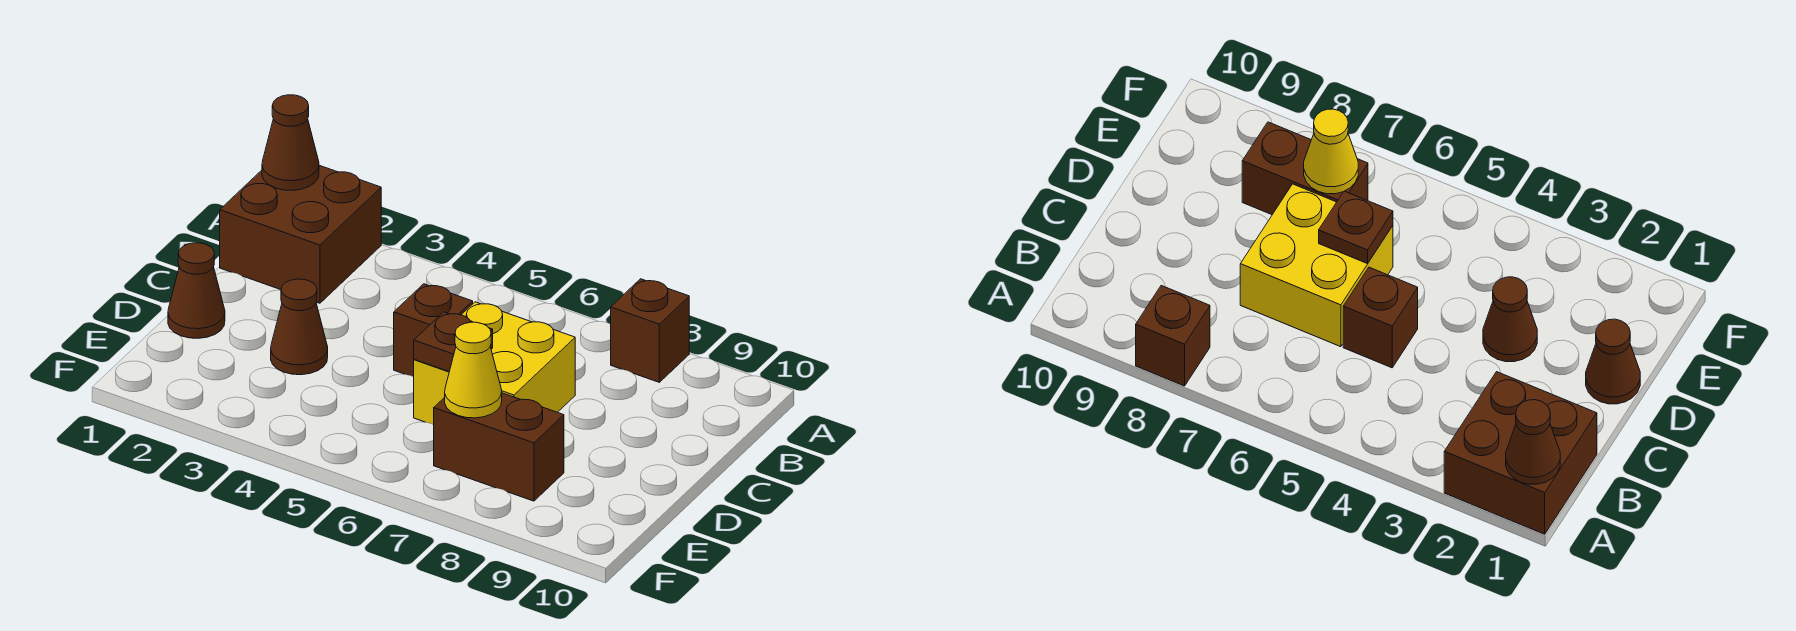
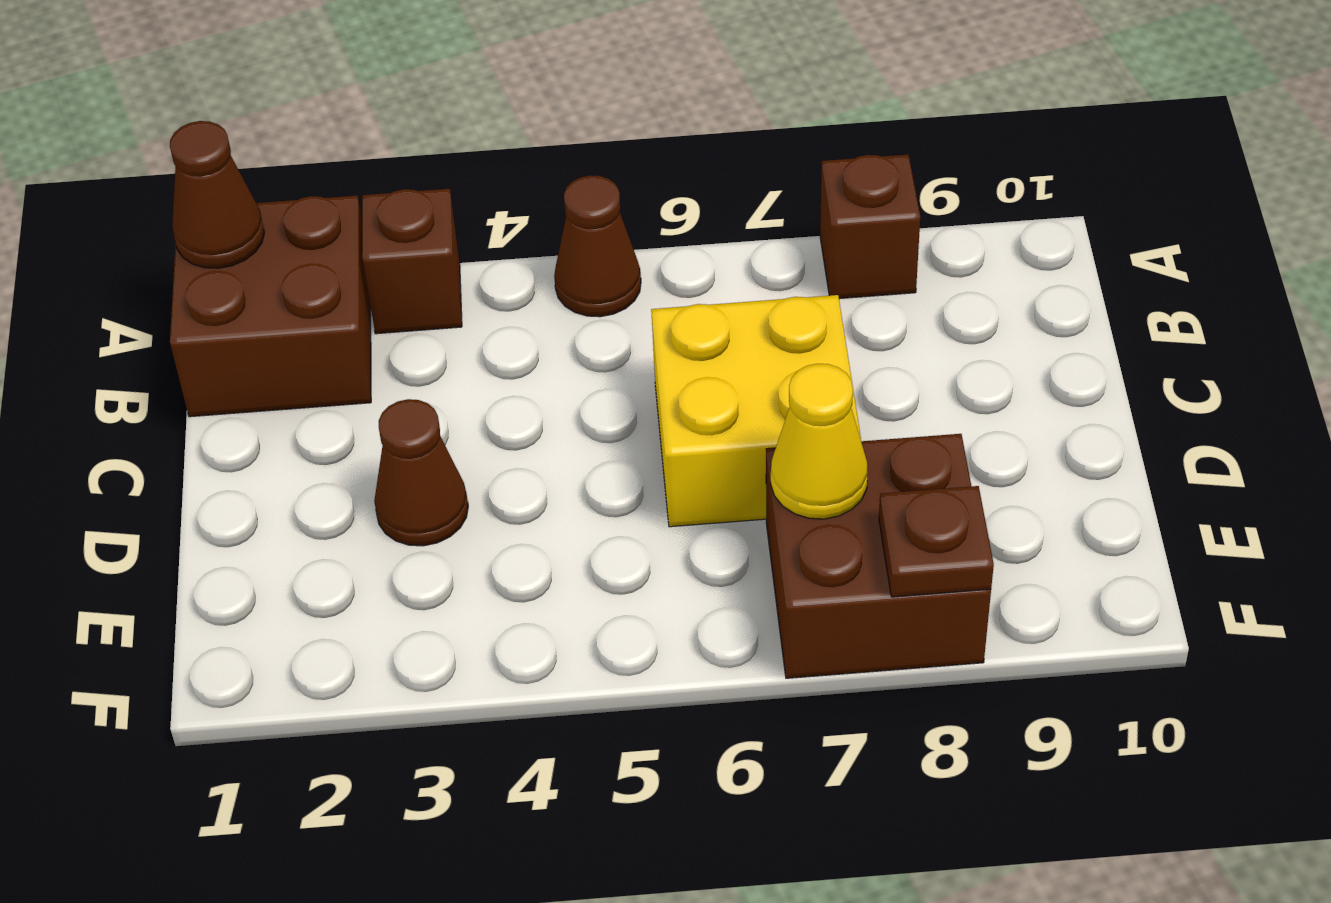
brown 1x1 brick [394,284,473,377] -> brown 1x1 brick moved to [362,189,462,334]
brown 1x1 cone [168,243,225,338] -> brown 1x1 cone moved to [554,175,641,317]
brown 1x1 plate [414,312,493,371] -> brown 1x1 plate moved to [879,486,994,597]
brown 1x2 brick [434,393,564,501] -> brown 2x2 brick [766,434,991,678]

